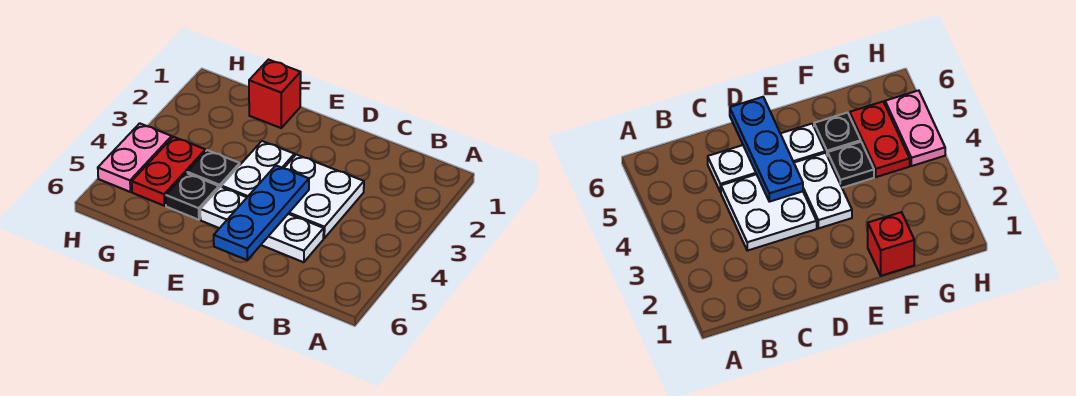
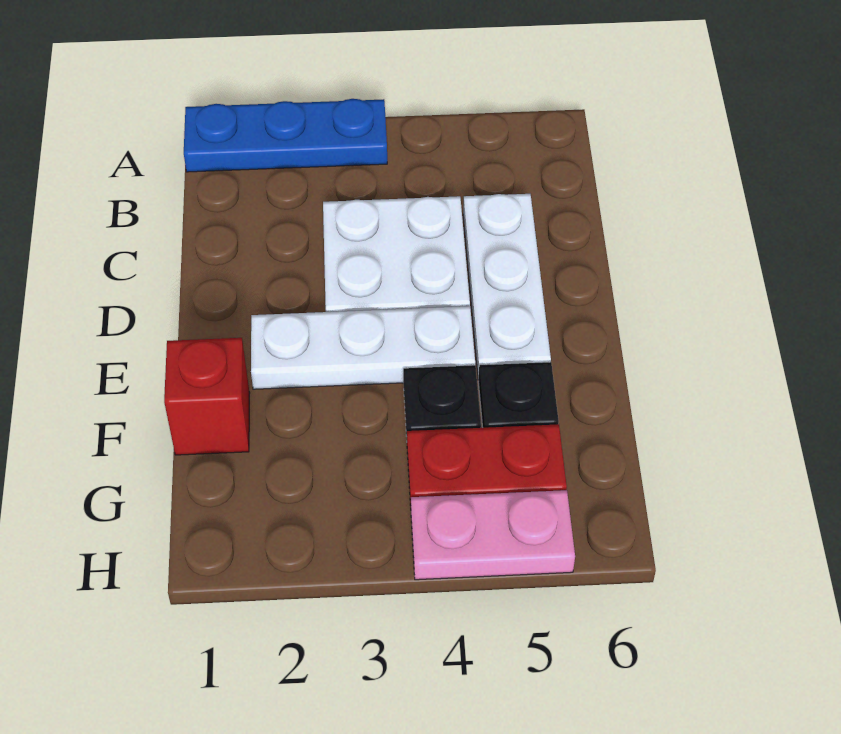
blue 1x3 plate [214,166,309,260] -> blue 1x3 plate moved to [184,99,387,172]
white 1x2 plate [221,141,294,197] -> white 1x3 plate [251,306,475,389]

